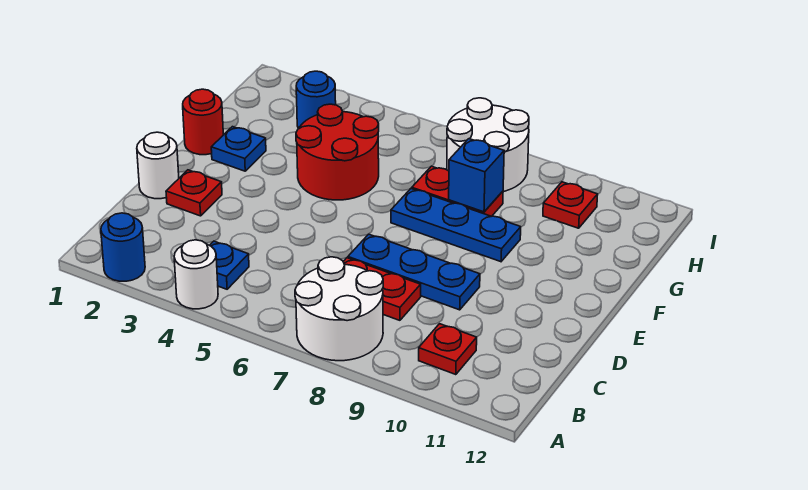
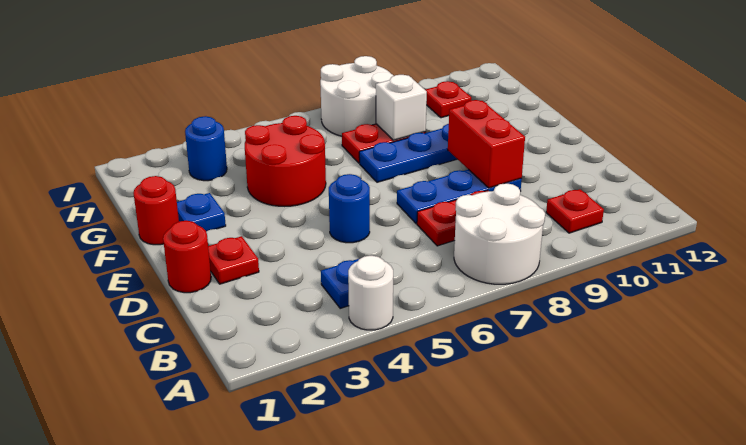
blue 1x1 round brick [101,213,145,281] -> blue 1x1 round brick moved to [329,174,370,243]
white 1x1 round brick [137,132,179,199] -> red 1x1 round brick [163,221,211,293]
none -> red 1x2 brick [448,100,525,188]
blue 1x1 brick [449,139,504,212] -> white 1x1 brick [376,75,427,140]

